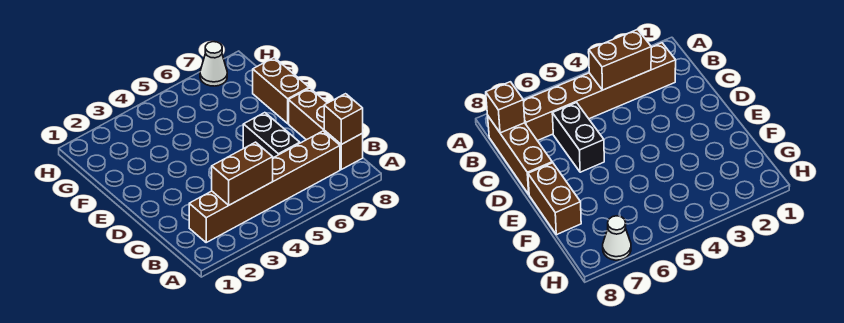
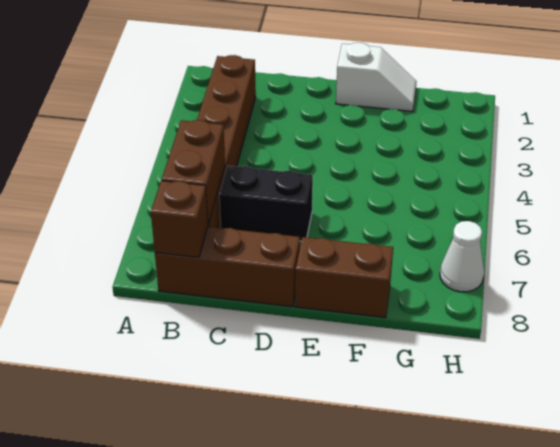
brown 1x2 brick [212,142,273,205] -> brown 1x2 brick moved to [162,120,225,224]
none -> white 1x2 slope [336,43,417,112]

